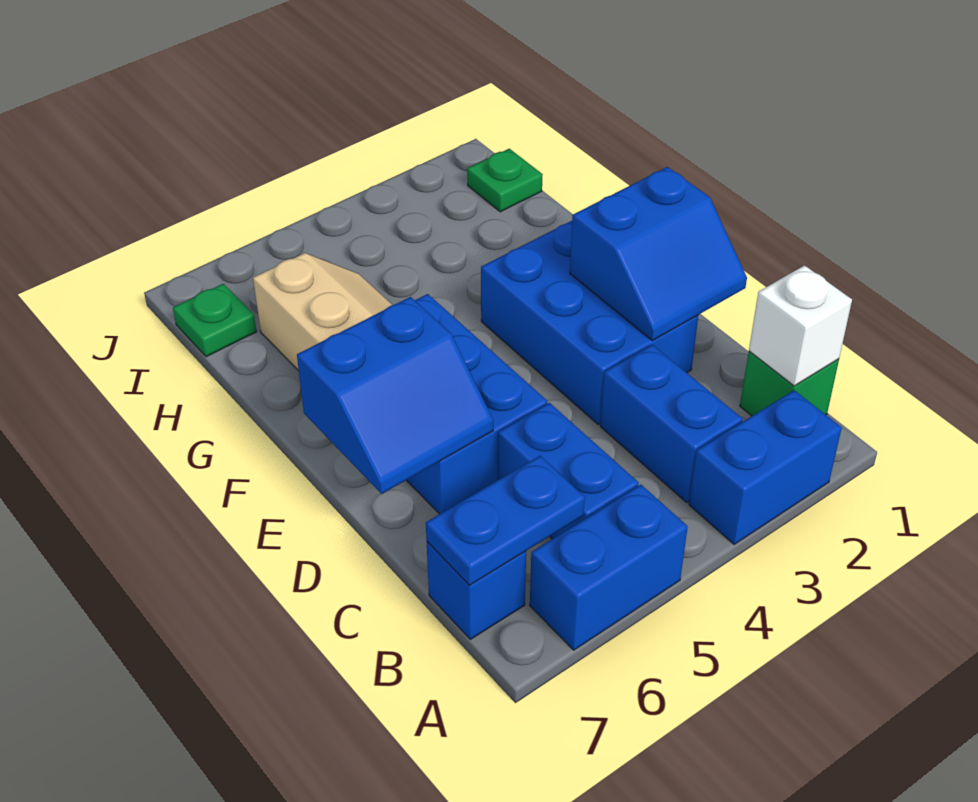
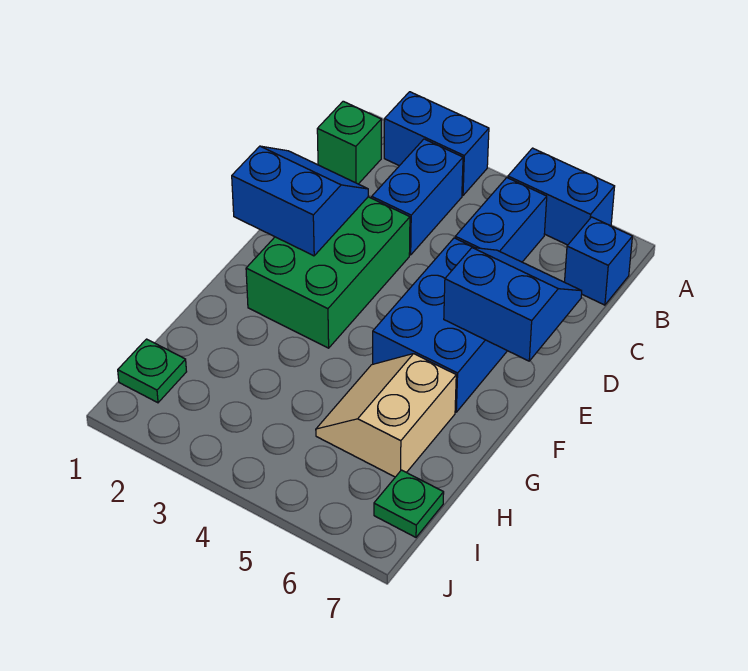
white 1x1 brick [749,265,852,386] -> none
blue 1x2 plate [426,456,585,585] -> none
blue 2x3 brick [481,221,698,424] -> green 2x3 brick [246,197,410,348]

